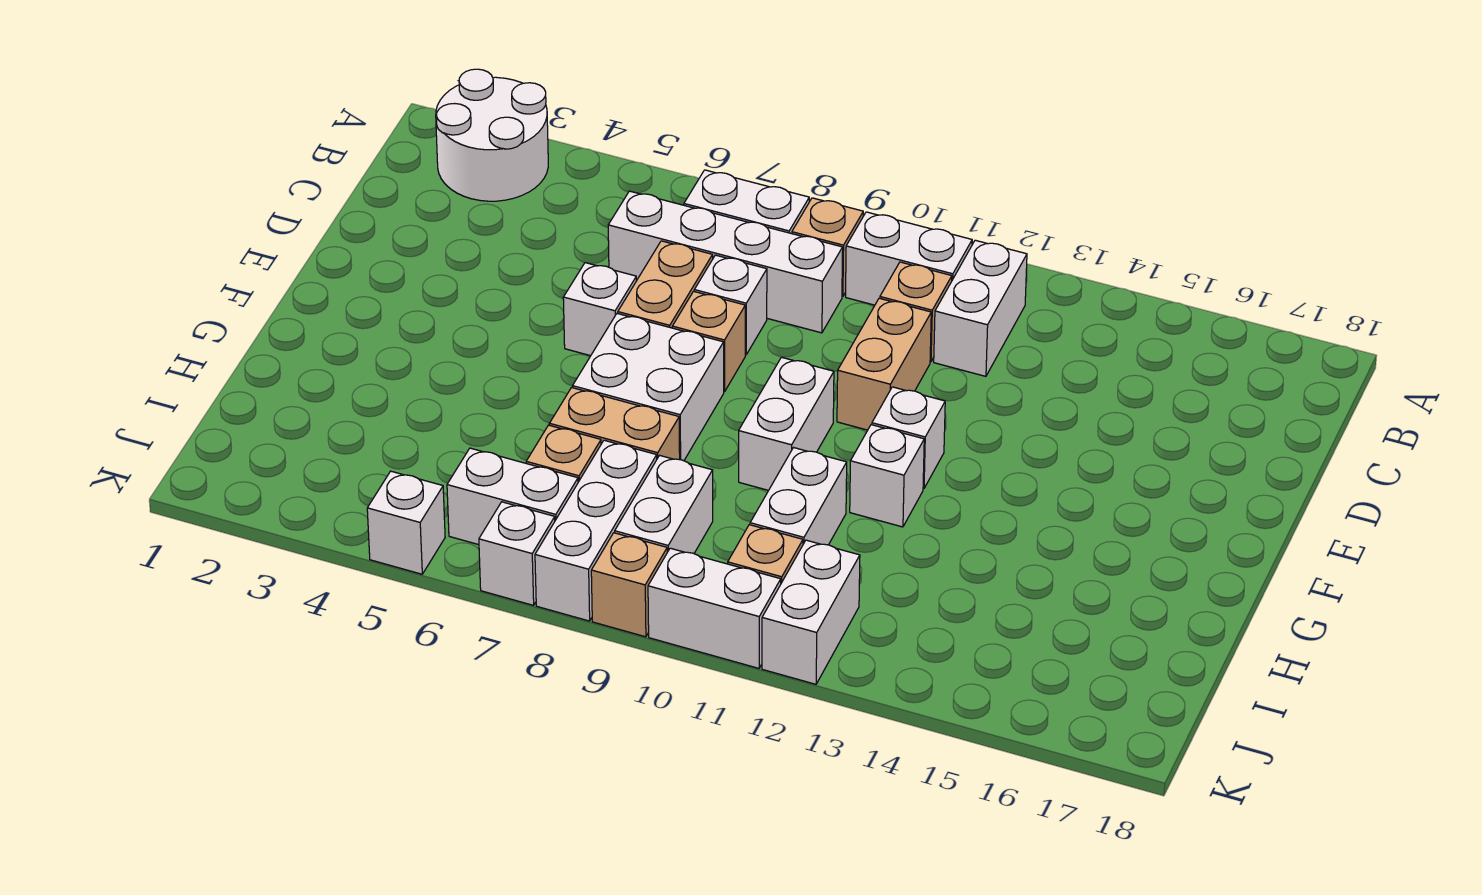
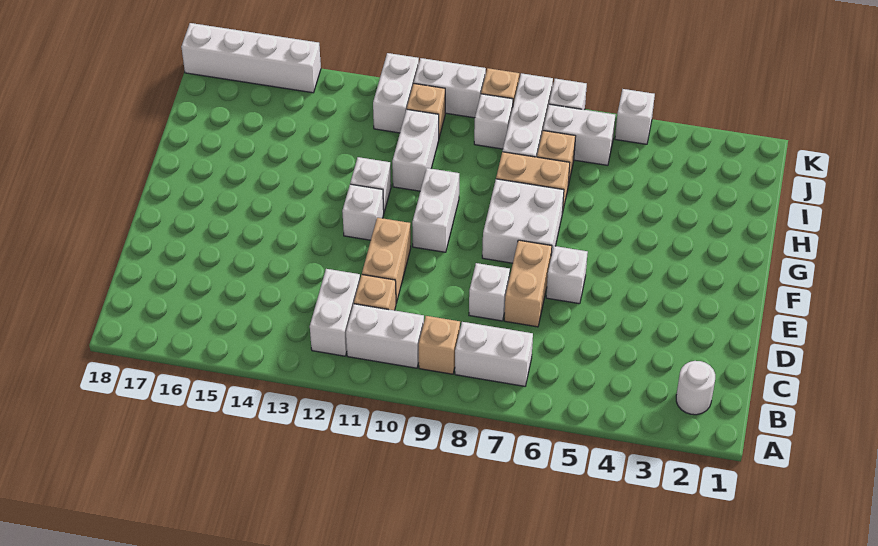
white 2x2 round brick [436,69,548,201] -> white 1x1 round brick [676,361,715,415]
white 1x4 brick [608,191,843,333] -> white 1x4 brick moved to [181,23,321,93]
tan 1x1 brick [672,291,745,392] -> none
white 1x2 brick [615,455,713,553] -> white 1x1 brick [474,94,513,149]

